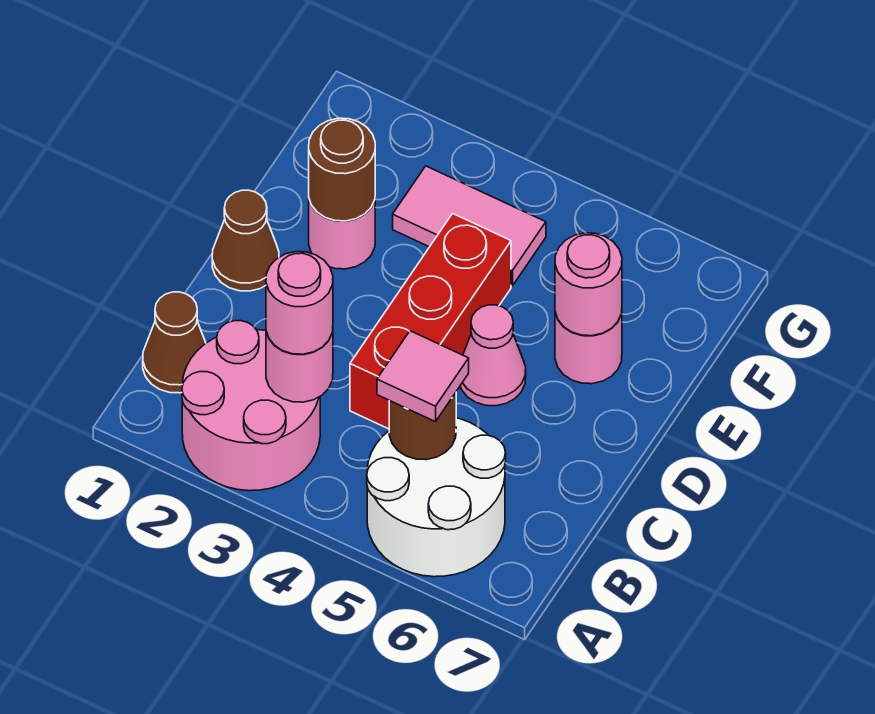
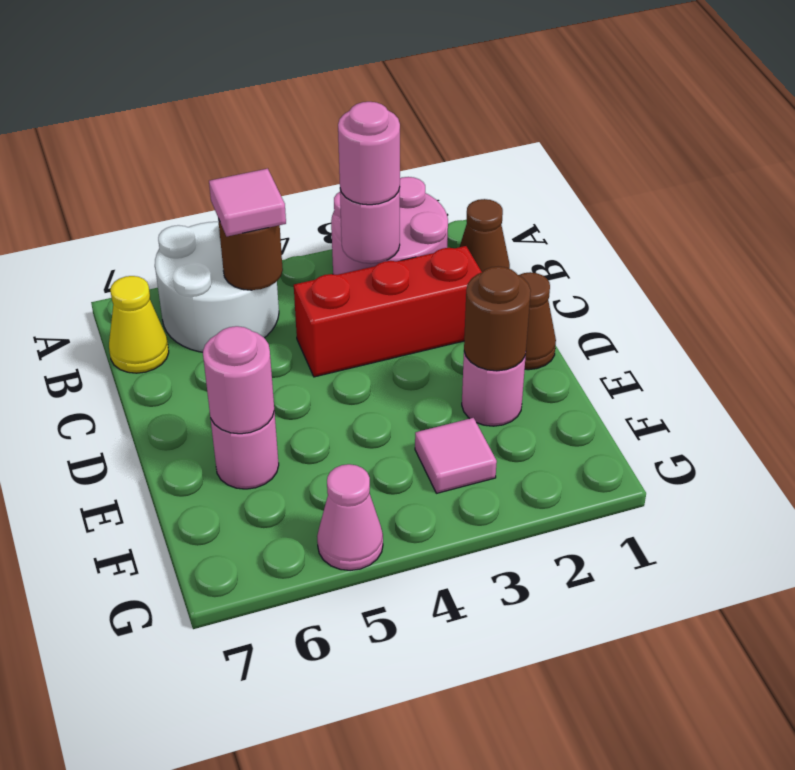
none -> yellow 1x1 cone [109,276,169,373]
red 1x3 brick [350,214,511,429] -> red 1x3 brick turned to [294,246,482,377]
pink 1x1 cone [460,305,526,406] -> pink 1x1 cone moved to [317,464,383,571]
pink 1x2 tile [393,166,546,285] -> pink 1x1 tile [415,418,497,493]

